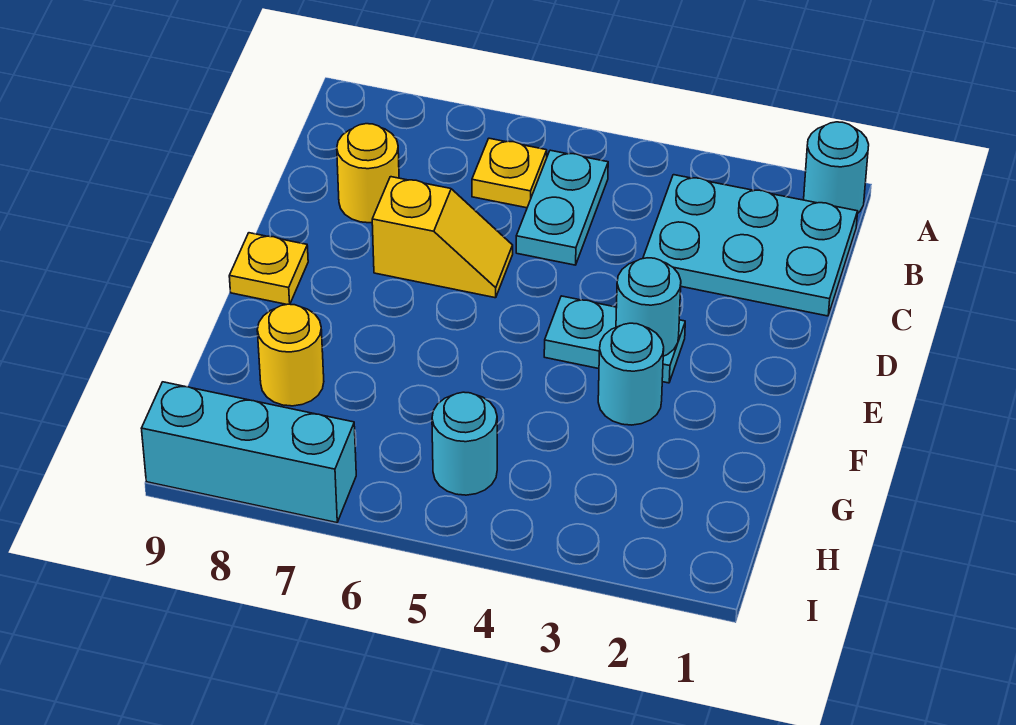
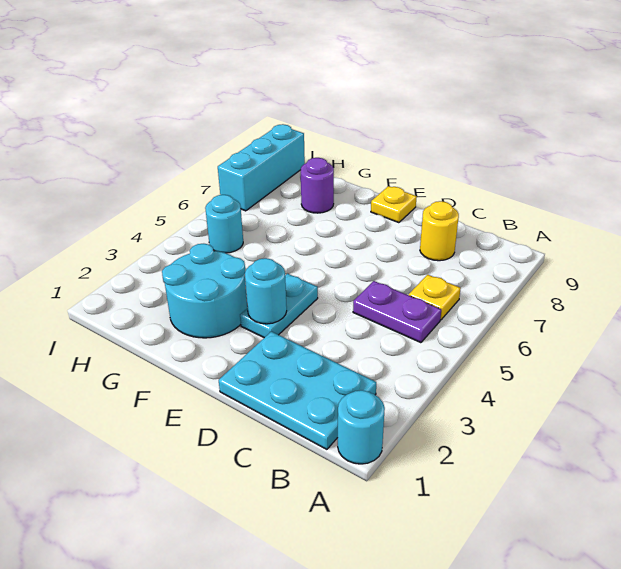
cyan 2x3 plate [643,175,858,316] -> cyan 2x3 plate turned to [219,332,376,450]
cyan 1x2 plate [516,150,608,265] -> purple 1x2 plate [353,281,441,343]
yellow 1x2 slope [372,177,513,298] -> none
cyan 1x1 round brick [598,323,664,425] -> cyan 2x2 round brick [162,244,247,338]
yellow 1x1 round brick [257,304,324,406] -> purple 1x1 round brick [301,158,334,213]

